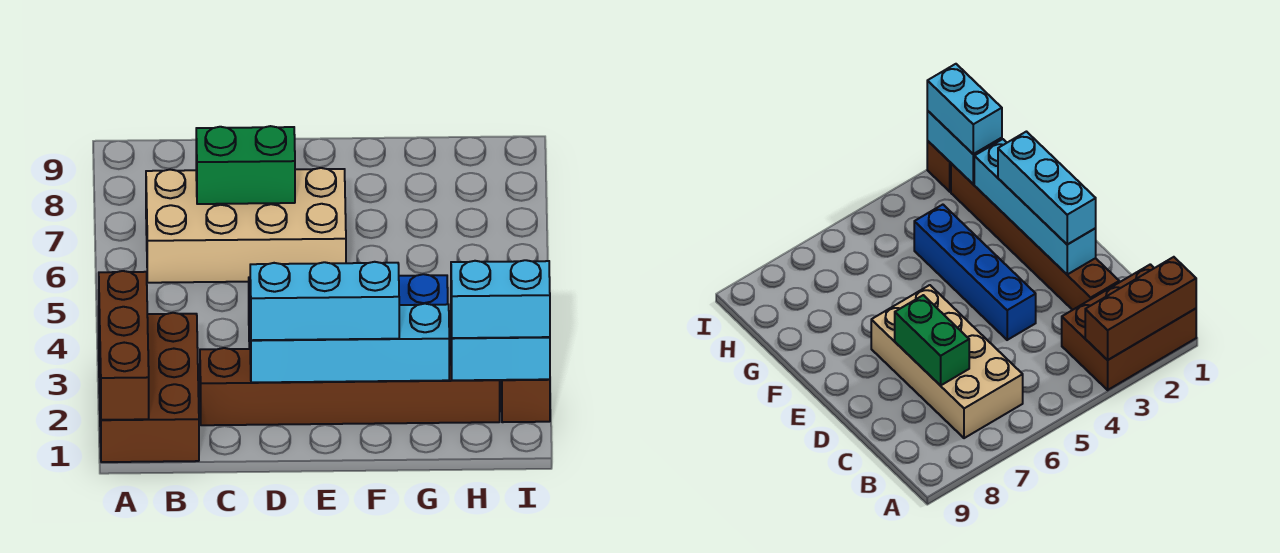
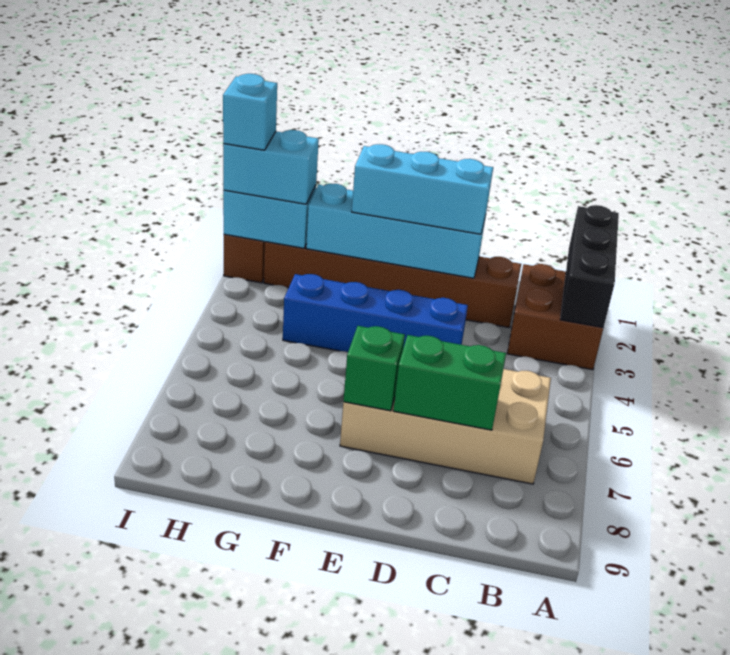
brown 2x3 brick [99,313,199,462] -> brown 2x2 brick [507,264,603,370]
brown 1x3 brick [99,271,149,420] -> black 1x3 brick [560,205,619,328]
none -> green 1x1 brick [343,326,405,411]
none -> cyan 1x1 brick [223,74,277,150]

